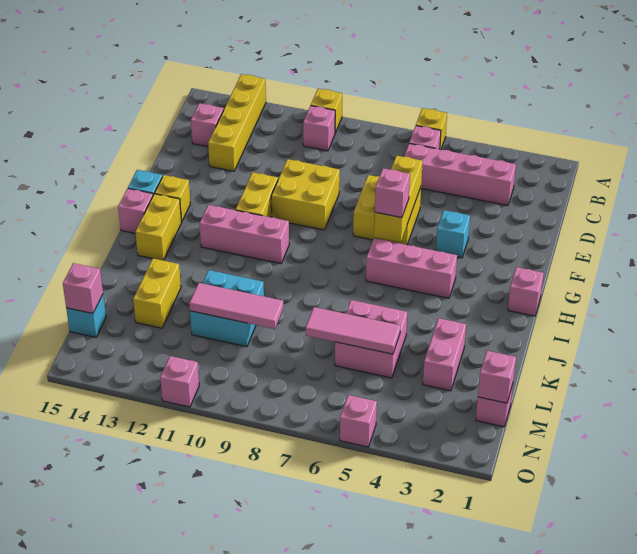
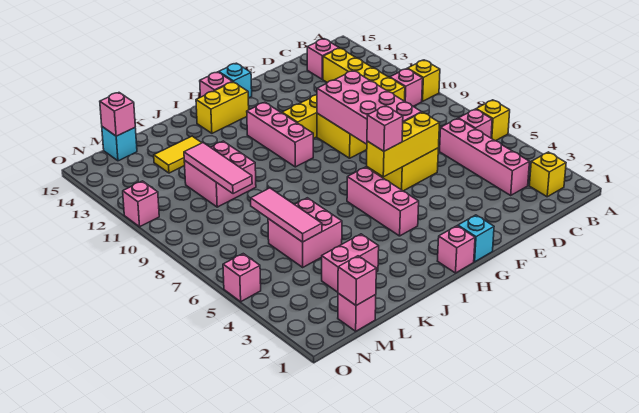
yellow 1x4 brick [208,74,266,171] -> yellow 1x4 brick turned to [323,48,405,101]
none -> pink 2x4 brick [317,71,422,144]
cyan 1x1 brick [436,210,470,258] -> cyan 1x1 brick moved to [458,215,494,262]
yellow 1x1 brick [155,175,190,222] -> yellow 1x1 brick moved to [529,152,566,197]
cyan 2x2 brick [190,270,264,347] -> pink 2x2 brick [184,141,256,207]
yellow 1x2 brick [133,259,181,328] -> yellow 1x2 tile [154,136,202,173]

